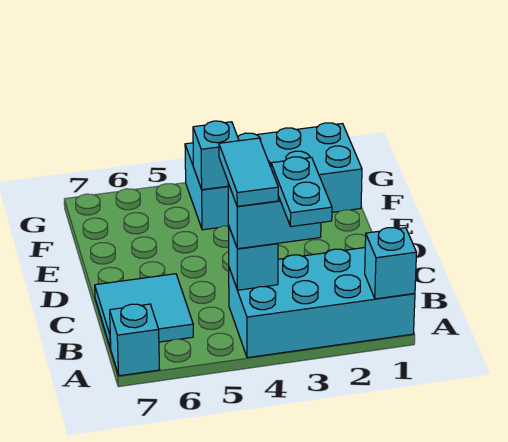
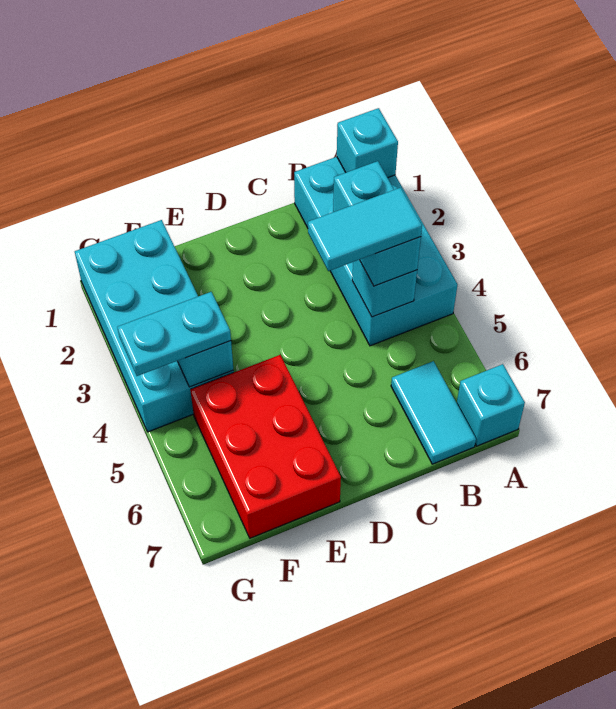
cyan 1x2 plate [271,157,332,227] -> cyan 1x2 plate moved to [117,292,231,376]
cyan 2x2 tile [95,274,193,349] -> cyan 1x2 tile [391,361,476,464]
none -> red 2x3 brick [190,355,341,538]

